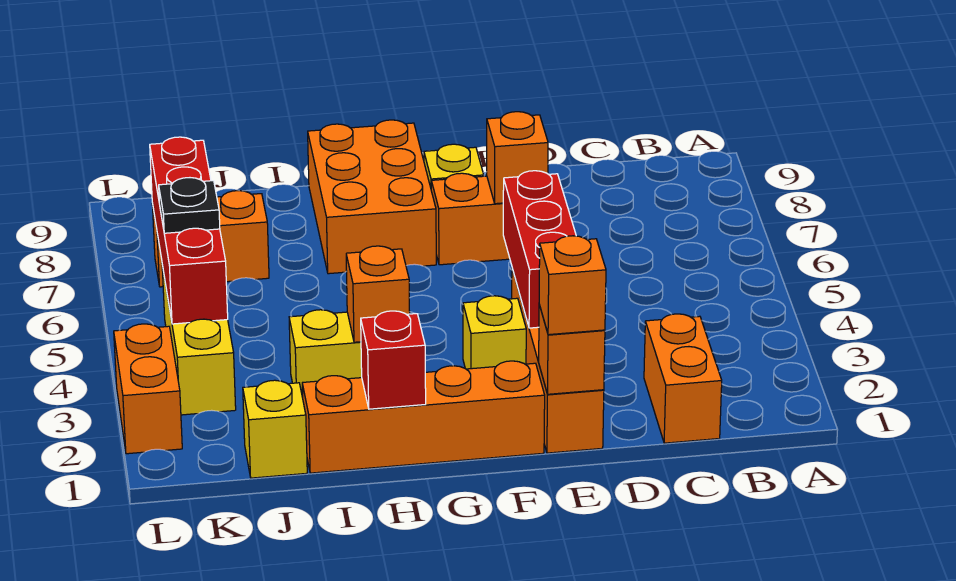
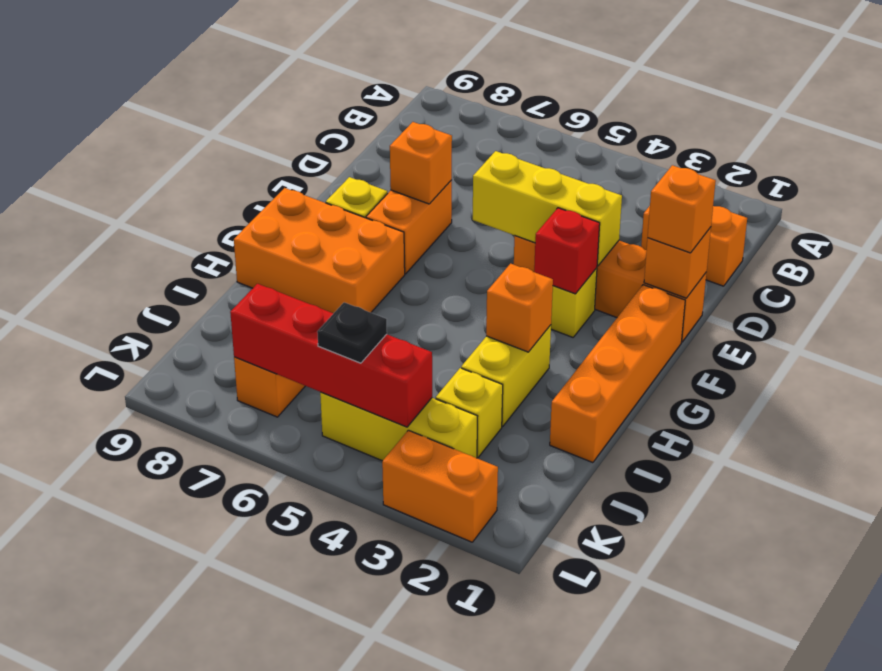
red 1x3 brick [503,171,576,328] -> yellow 1x3 brick [473,151,622,266]
red 1x1 brick [361,311,426,409] -> red 1x1 brick moved to [534,208,600,294]
yellow 1x1 brick [243,380,307,478] -> yellow 1x1 brick moved to [436,368,503,458]

